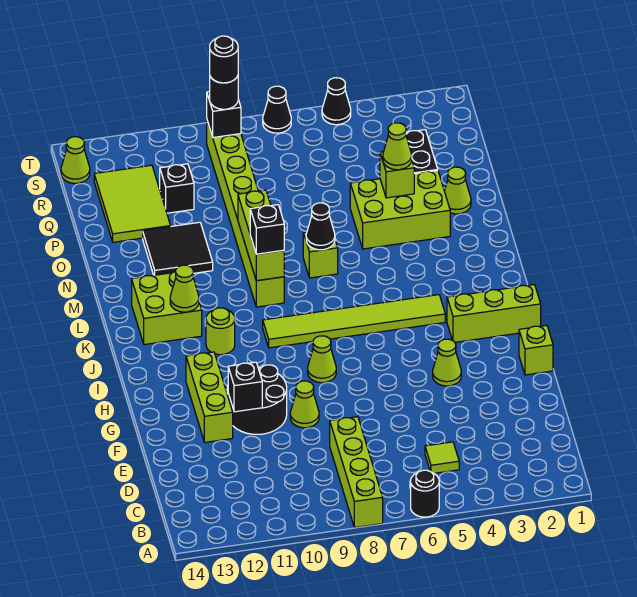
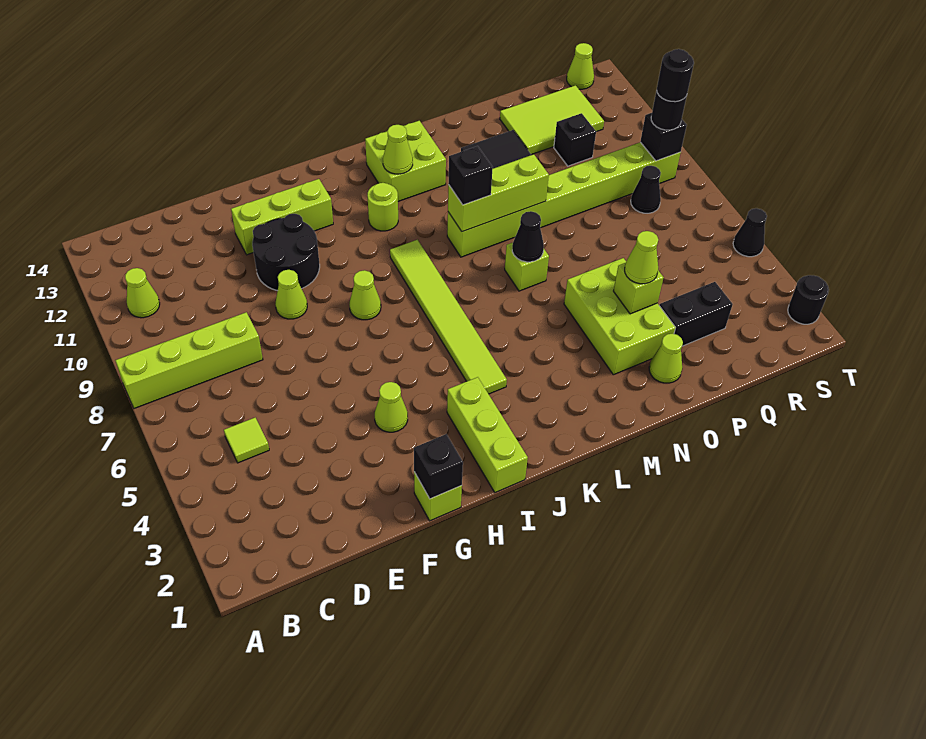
black 1x1 round brick [411,470,439,517] -> black 1x1 round brick moved to [788,275,829,324]
none -> lime 1x1 cone [125,268,160,318]
black 1x1 brick [228,362,262,412] -> black 1x1 brick moved to [414,434,463,499]
black 1x1 cone [263,86,291,133] -> black 1x1 cone moved to [631,166,661,213]

